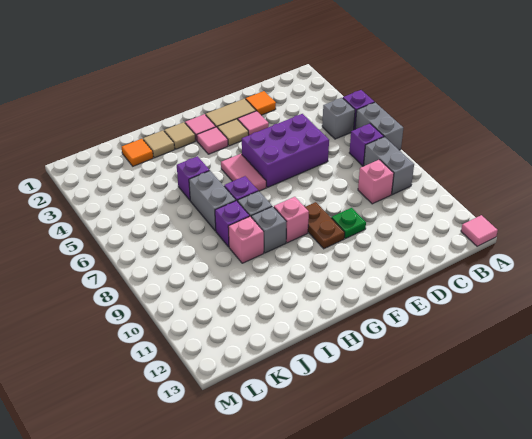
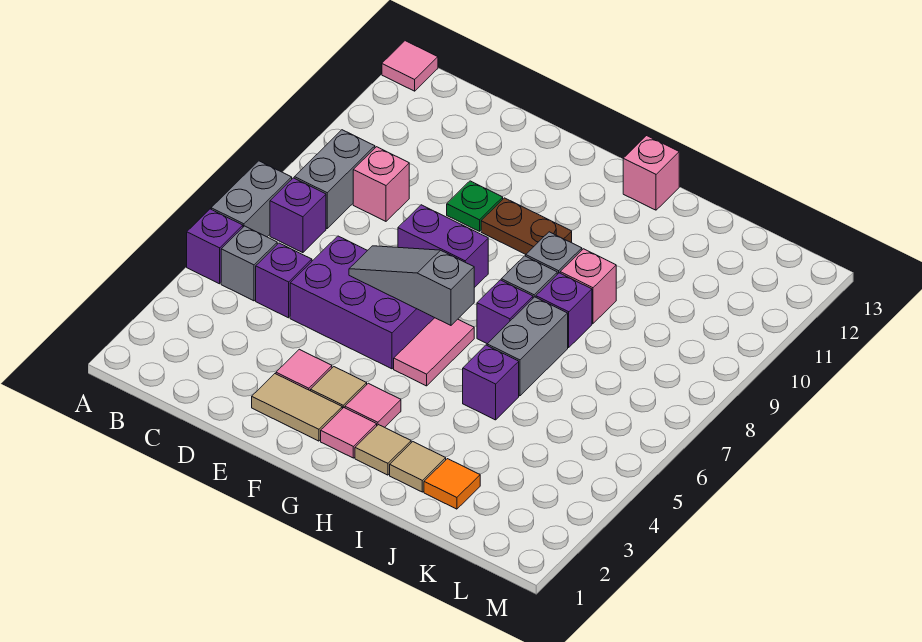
none -> purple 1x1 brick [256,243,312,318]
orange 1x1 tile [246,91,276,115] -> none
none -> grey 1x3 slope [349,246,474,325]
none -> purple 1x2 brick [398,205,488,288]
brown 1x2 plate [305,202,345,249] -> brown 1x2 plate turned to [481,198,572,254]
pink 1x1 brick [274,197,309,243] -> pink 1x1 brick moved to [623,136,679,210]

